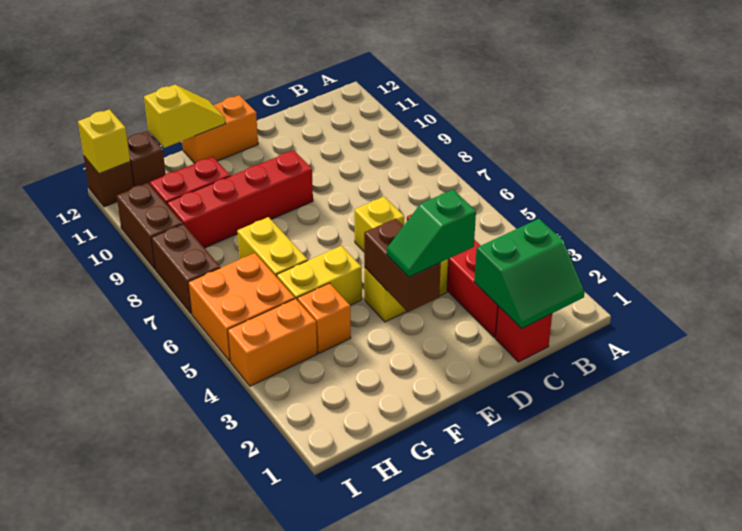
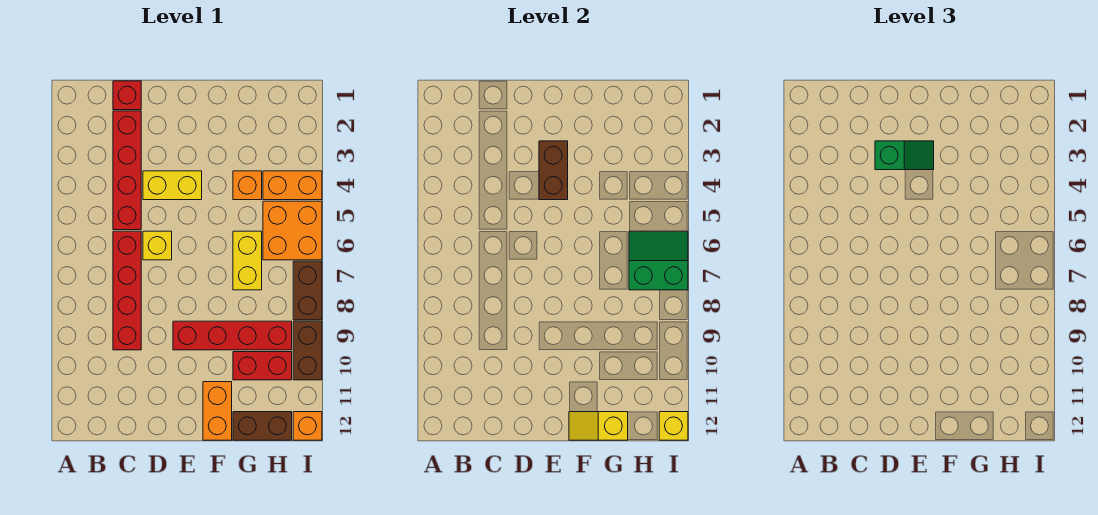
green 2x2 slope [474,219,585,328] -> green 2x2 slope moved to [629,231,688,290]
none -> red 1x4 brick [113,231,141,350]
orange 1x2 brick [182,95,258,163] -> orange 1x2 brick turned to [203,382,232,440]
yellow 1x2 brick [277,246,362,305] -> none
brown 1x1 brick [127,131,166,186] -> brown 1x2 brick [233,412,292,440]
brown 1x1 brick [84,157,134,207] -> orange 1x1 brick [293,412,322,440]

